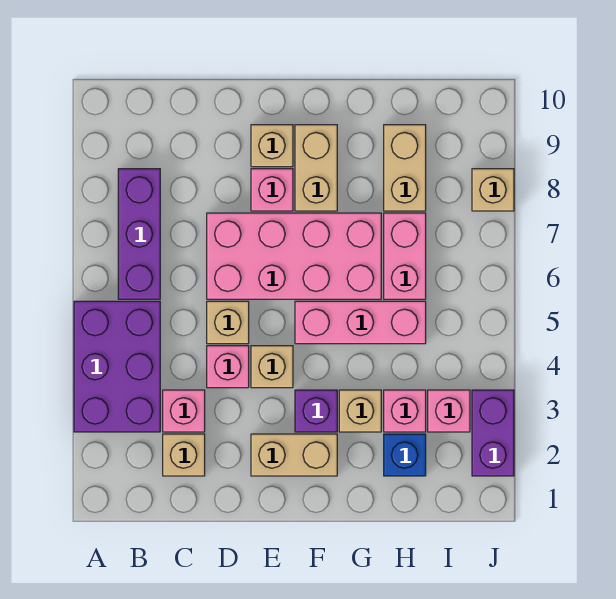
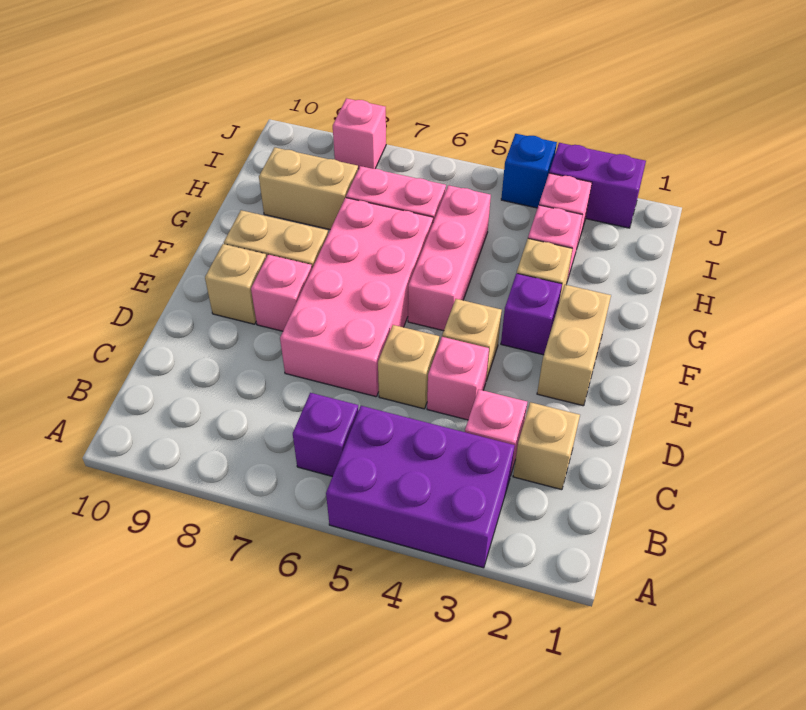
purple 1x3 brick [118,169,160,299] -> purple 1x1 brick [293,393,359,476]
blue 1x1 brick [384,434,426,476] -> blue 1x1 brick moved to [501,134,557,208]
tan 1x1 brick [472,169,514,211] -> pink 1x1 brick [333,98,386,169]

